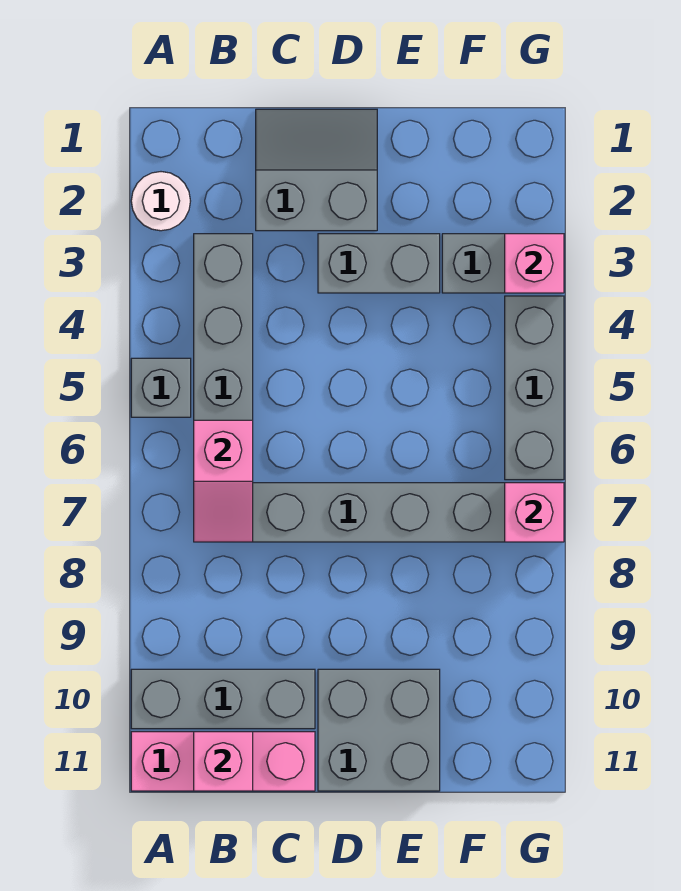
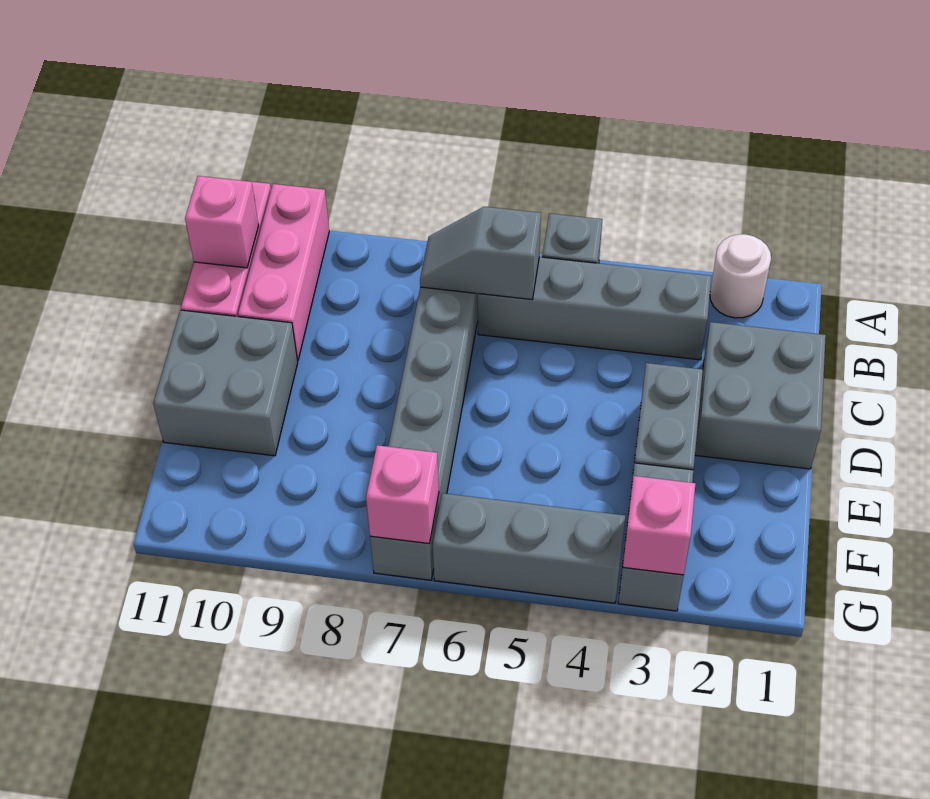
grey 1x3 brick [131,669,315,729] -> pink 1x3 brick [238,184,329,361]
pink 1x2 slope [194,420,253,542] -> grey 1x2 slope [420,207,541,299]
grey 2x2 slope [256,109,377,231] -> grey 2x2 brick [695,322,826,469]

